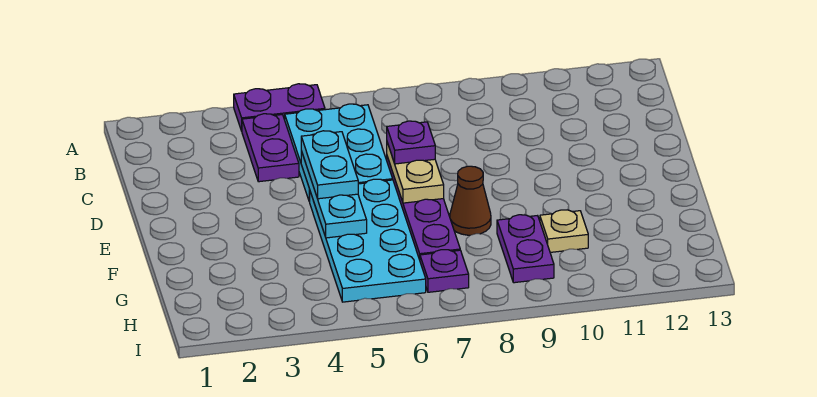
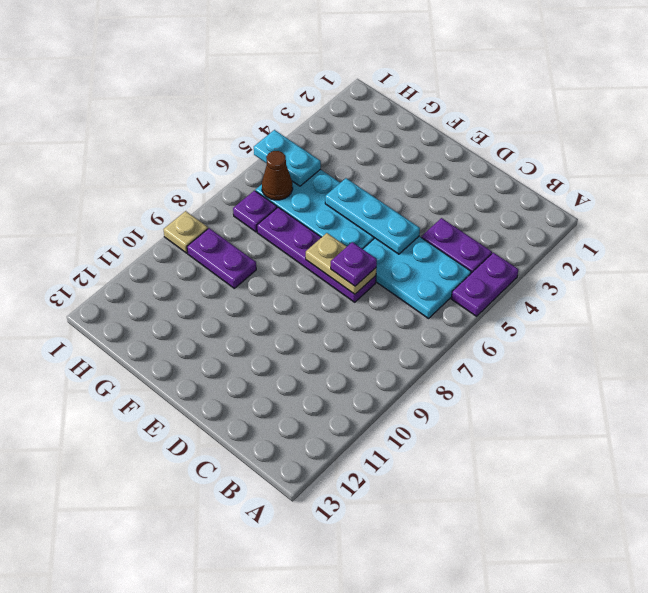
cyan 1x2 plate [301,131,358,199] -> cyan 1x2 plate moved to [254,130,321,186]
brown 1x1 cone [450,166,491,235] -> brown 1x1 cone moved to [262,151,293,200]
tan 1x1 plate [540,210,588,252] -> tan 1x1 plate moved to [164,211,208,253]

